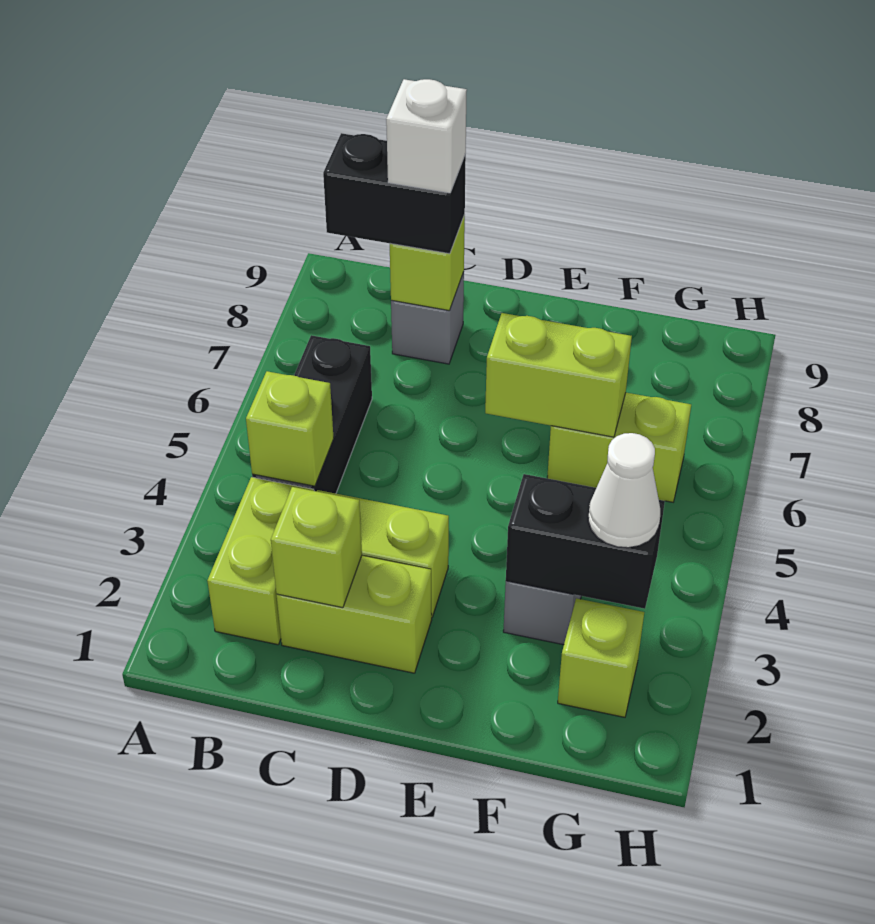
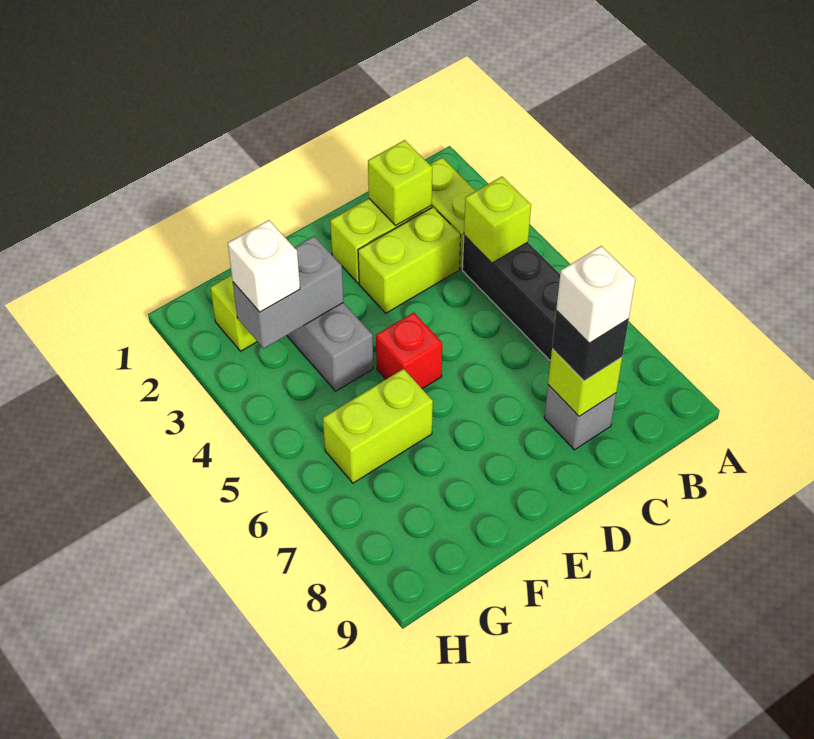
black 1x2 brick [323,133,466,254] -> black 1x1 brick [552,311,629,381]
none -> red 1x1 brick [376,313,442,389]
lime 1x2 brick [485,313,632,437] -> none
black 1x2 brick [506,474,665,609] -> grey 1x2 brick [233,236,344,348]
white 1x1 cone [588,433,660,548] -> white 1x1 brick [228,220,300,312]

